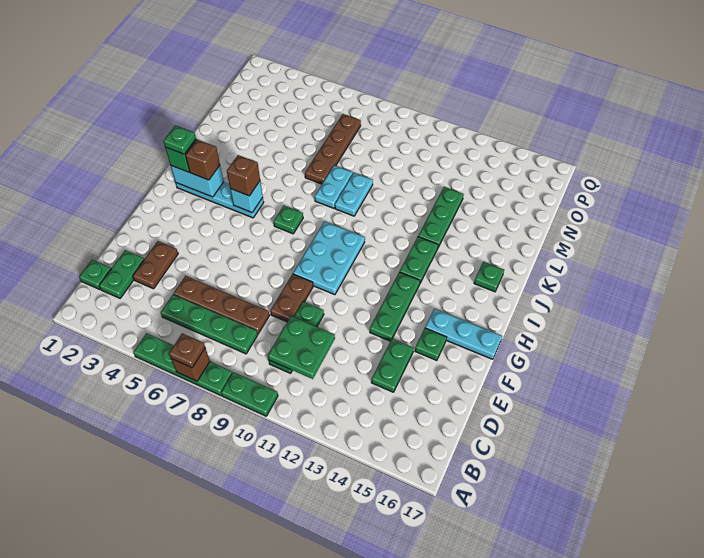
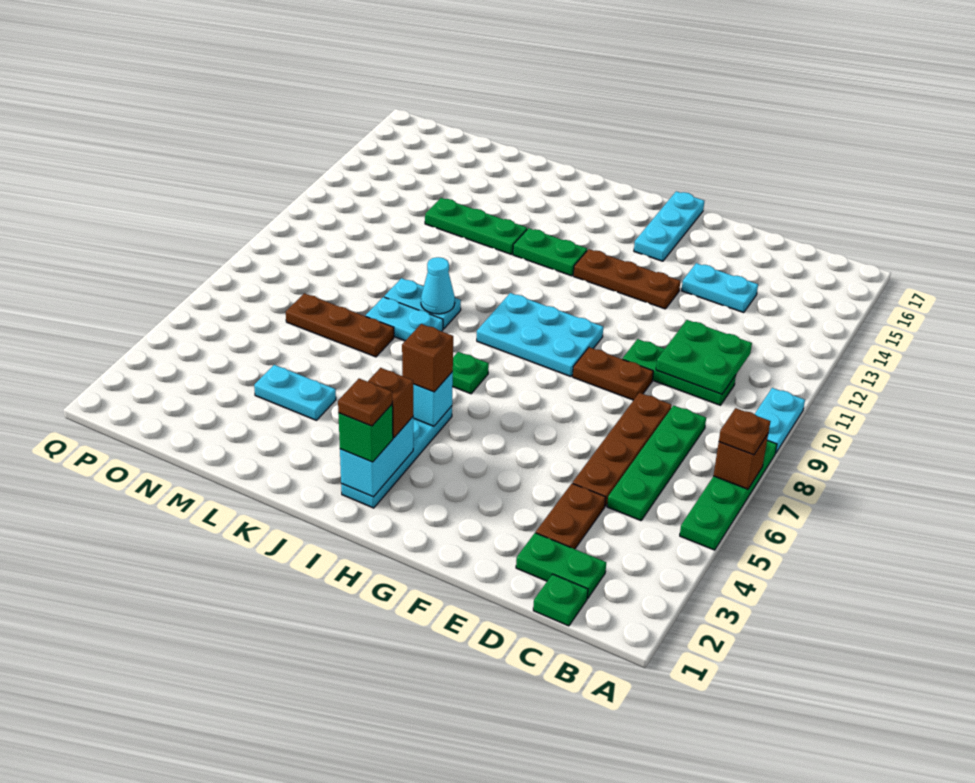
green 1x2 plate [221,372,278,416] -> cyan 1x2 plate [755,388,805,454]
brown 1x2 plate [133,241,178,289] -> brown 1x2 plate turned to [536,483,606,549]
green 1x2 plate [371,338,414,392] -> cyan 1x2 plate [681,263,758,313]
green 1x3 plate [370,272,420,341] -> brown 1x3 plate [573,249,680,309]
green 1x1 plate [415,328,447,360] -> none
green 1x1 plate [164,126,196,154] -> brown 1x1 plate [338,379,392,426]
green 1x1 plate [474,262,504,292] -> none
none -> cyan 1x1 cone [421,257,455,314]
none -> cyan 1x2 plate [254,365,336,420]
brown 1x4 plate [305,114,361,184] -> brown 1x3 plate [286,293,394,357]

